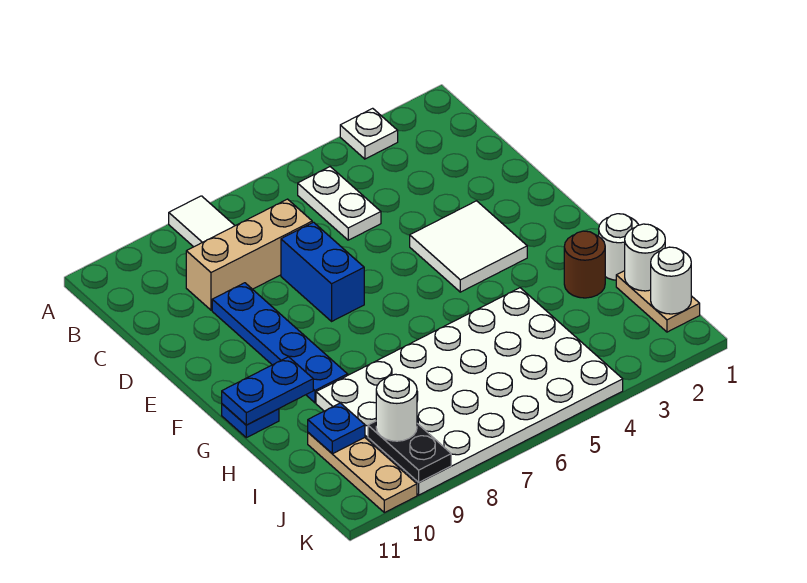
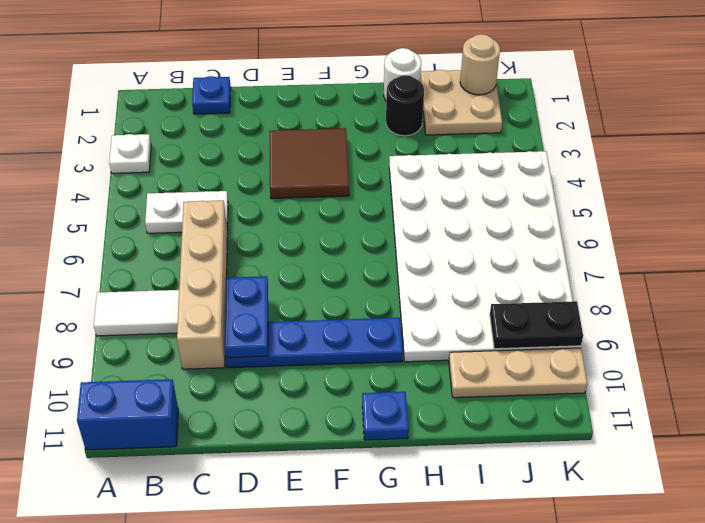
tan 1x3 brick [186,199,312,310] -> tan 1x4 brick [177,200,228,369]
blue 1x2 brick [281,222,364,321] -> blue 1x2 brick moved to [77,379,178,450]
white 2x2 tile [410,201,527,292] -> brown 2x2 tile [270,128,349,199]
blue 1x2 plate [222,357,313,425] -> blue 1x2 plate moved to [224,276,268,358]
brown 1x1 round brick [564,231,605,298] -> black 1x1 round brick [386,75,424,136]
tan 1x2 plate [616,271,700,332] -> tan 2x2 plate [420,70,502,135]
white 1x1 round brick [625,224,665,291] -> none
blue 1x1 plate [308,403,365,454] -> blue 1x1 plate moved to [192,76,231,114]
white 1x1 round brick [651,247,691,314] -> tan 1x1 round brick [460,34,500,95]
white 1x1 round brick [376,374,417,441] -> none

